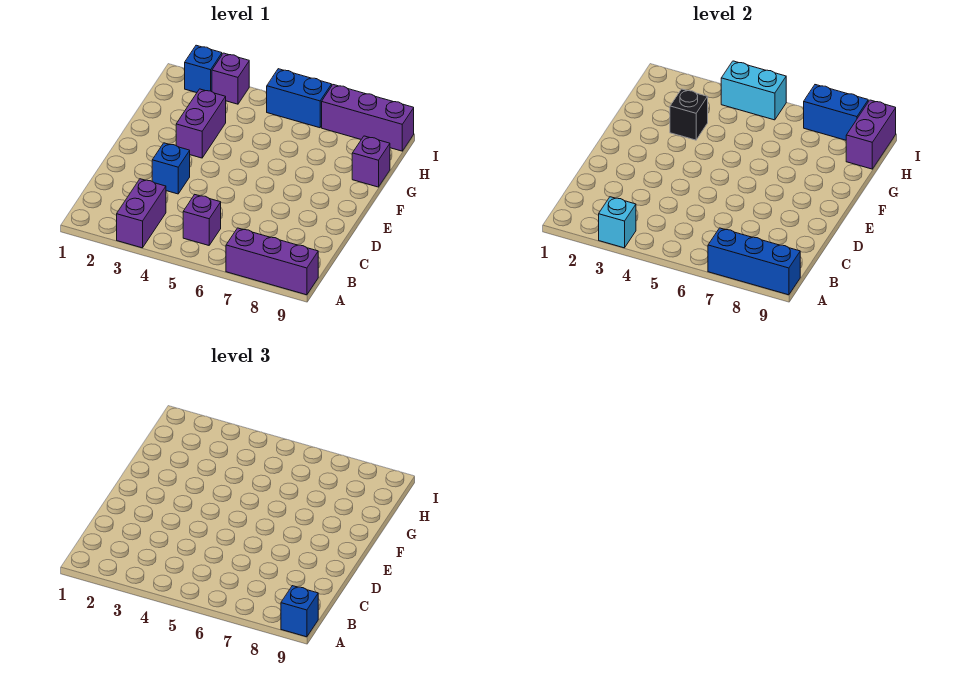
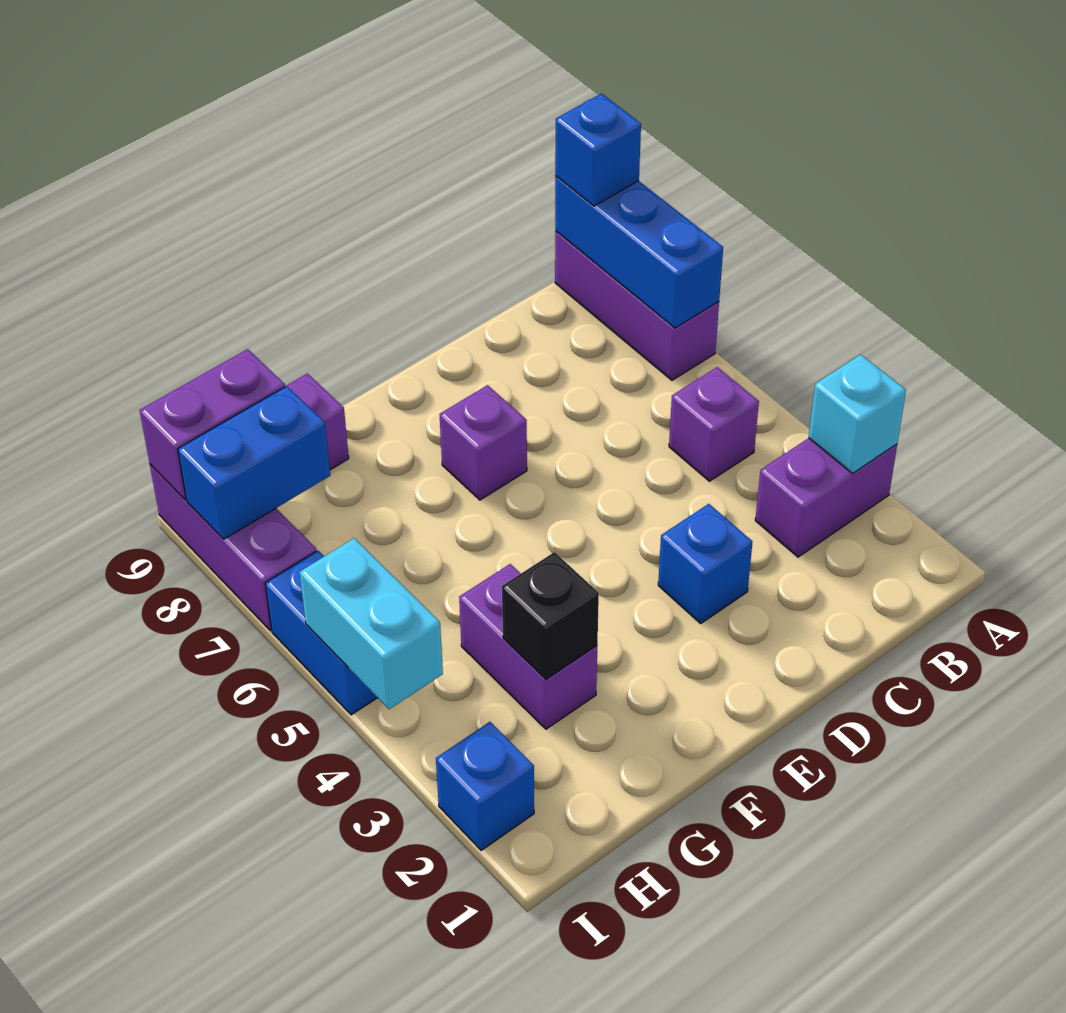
purple 1x2 brick [176,89,226,158] -> purple 1x2 brick turned to [459,564,597,729]
purple 1x1 brick [212,53,249,104] -> purple 1x1 brick moved to [440,385,527,500]
blue 1x2 brick [804,85,868,140] -> blue 1x2 brick turned to [178,386,330,539]

